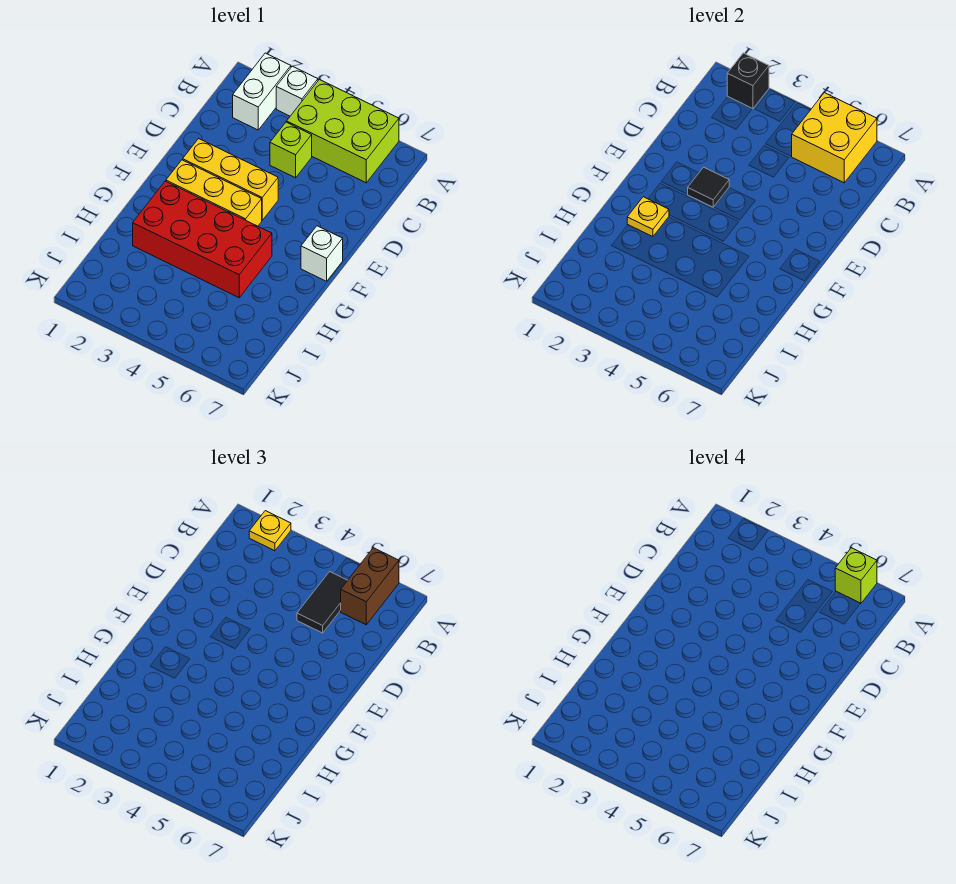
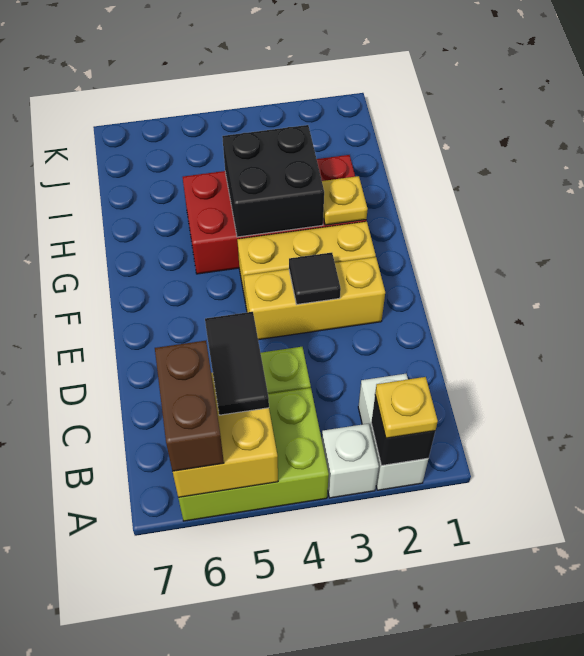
lime 1x1 brick [835,548,877,604] -> none
white 1x1 brick [301,226,343,281] -> none
none -> black 2x2 brick [222,125,324,237]

